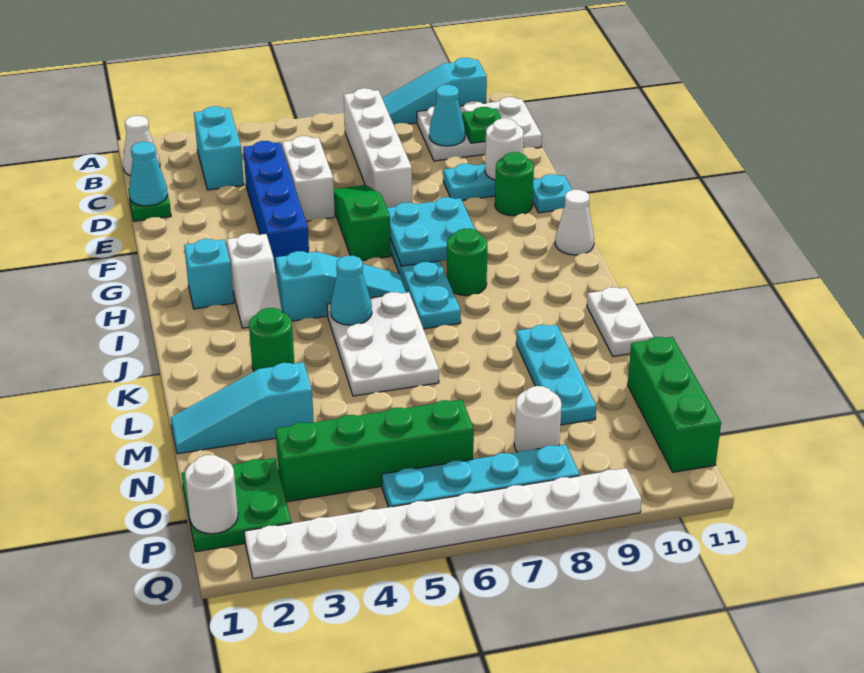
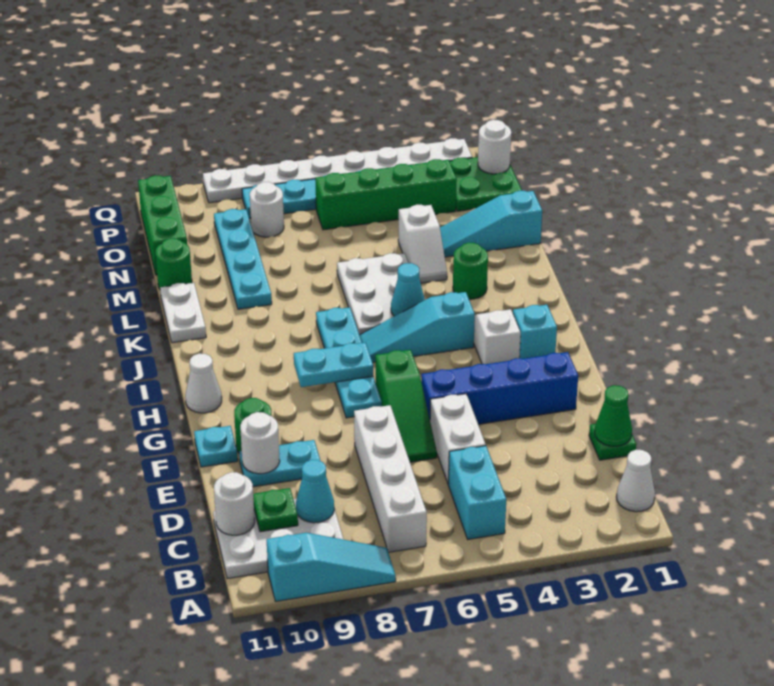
cyan 1x2 brick [194,106,244,190] -> cyan 1x2 brick moved to [448,446,506,539]
none -> white 1x1 round brick [214,472,255,535]
cyan 1x1 cone [129,142,168,206] -> green 1x1 cone [595,385,632,446]
blue 1x4 brick [243,141,309,271] -> blue 1x4 brick turned to [421,352,578,424]
cyan 2x2 plate [387,197,475,266] -> cyan 1x2 plate [294,343,373,387]
green 1x1 round brick [447,229,487,296] -> green 1x1 round brick moved to [156,238,192,289]
none -> white 1x2 slope [398,205,447,283]
cyan 1x3 plate [516,325,596,425] -> cyan 1x4 plate [214,209,272,309]
cyan 1x3 slope [171,362,314,454] -> cyan 1x3 slope turned to [440,191,542,257]

